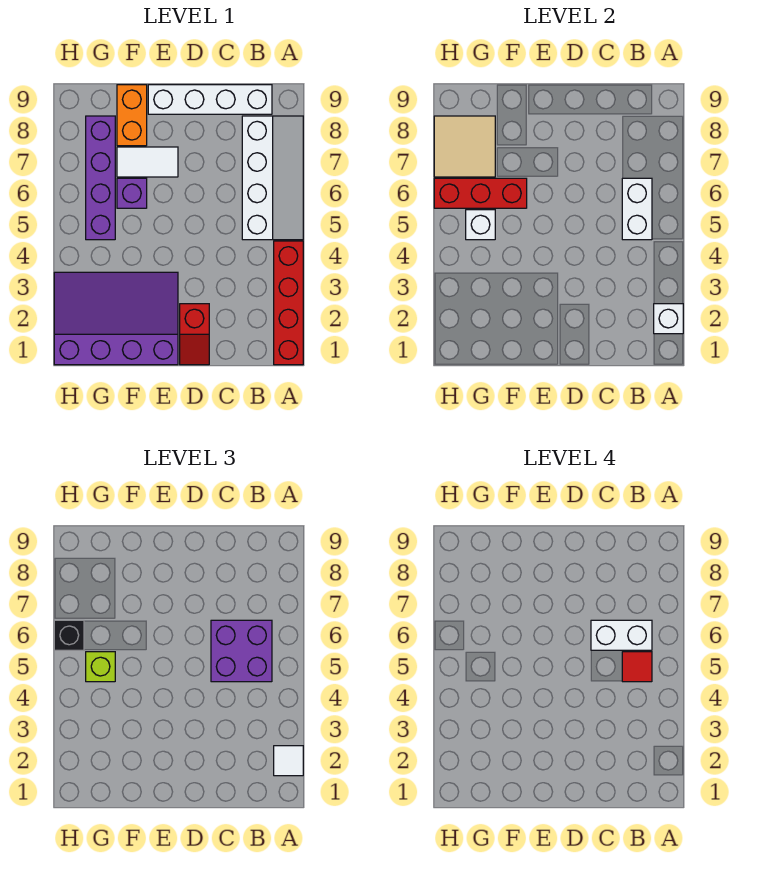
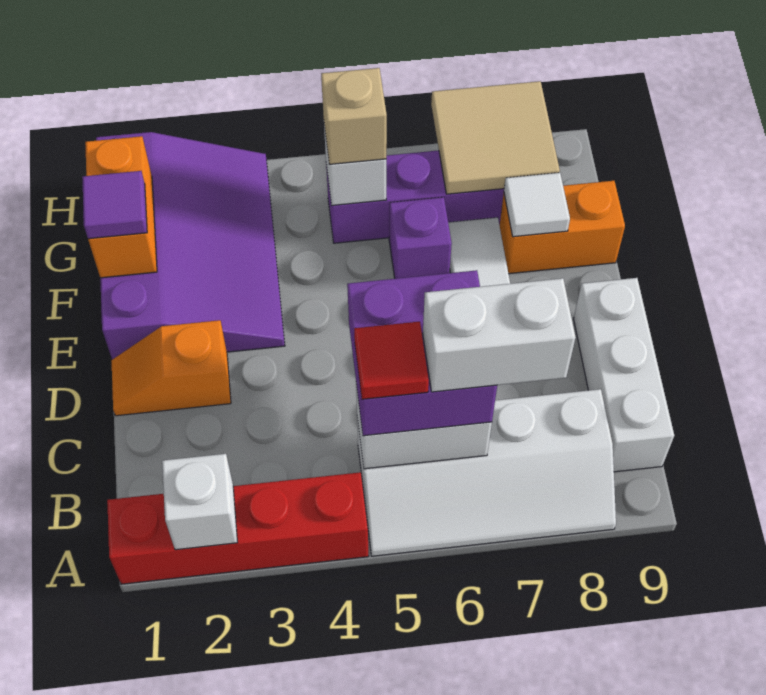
white 1x1 tile [274,746,303,776] -> white 1x1 tile moved to [504,173,570,237]
white 1x2 brick [591,620,652,650] -> white 1x2 brick turned to [423,278,576,392]
white 1x4 brick [148,85,272,114] -> white 1x3 brick [574,278,674,472]
red 1x2 slope [180,304,209,365] -> orange 1x2 slope [111,320,231,416]
none -> orange 1x2 brick [85,136,157,278]
none -> purple 1x1 tile [82,171,147,239]
red 1x3 brick [434,178,527,208] -> none
lime 1x1 brick [86,652,115,682] -> tan 1x1 brick [321,68,387,164]
black 1x1 brick [54,620,84,650] -> none

